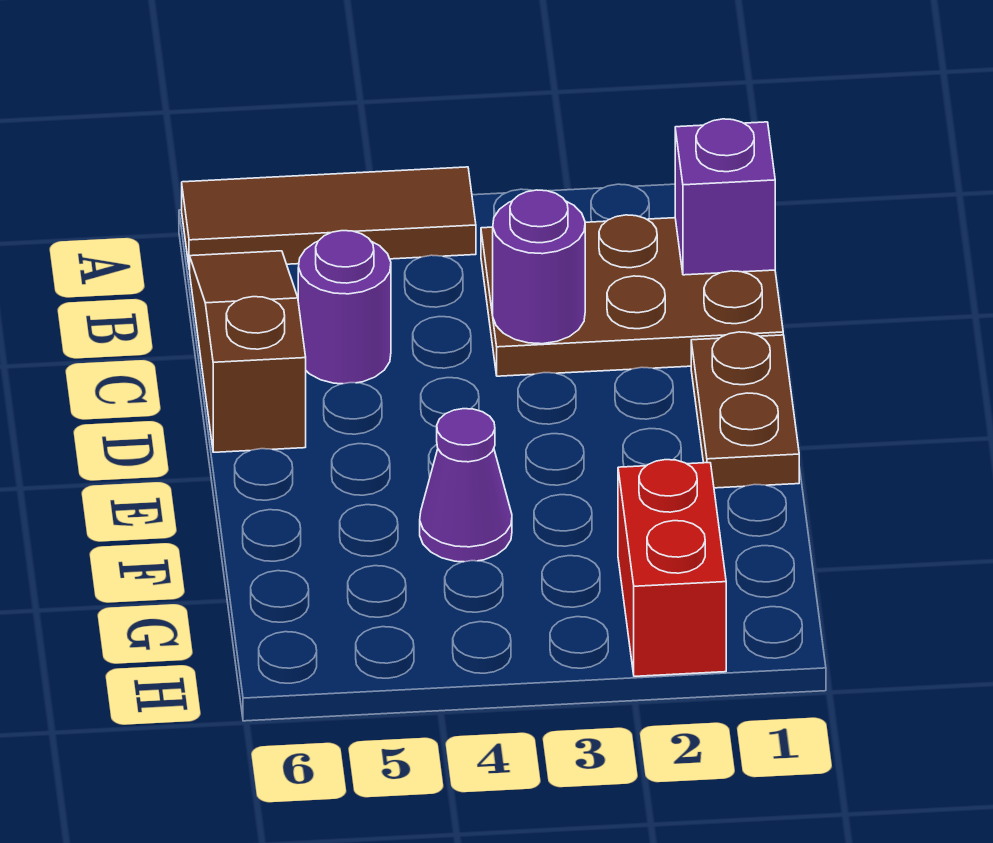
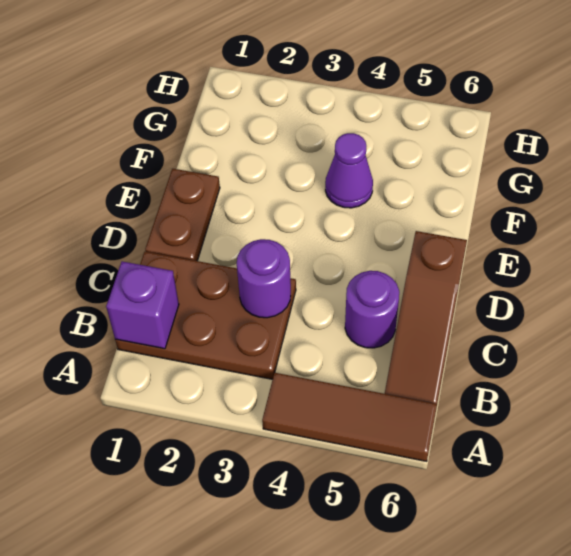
red 1x2 brick [618,460,726,676] -> none

